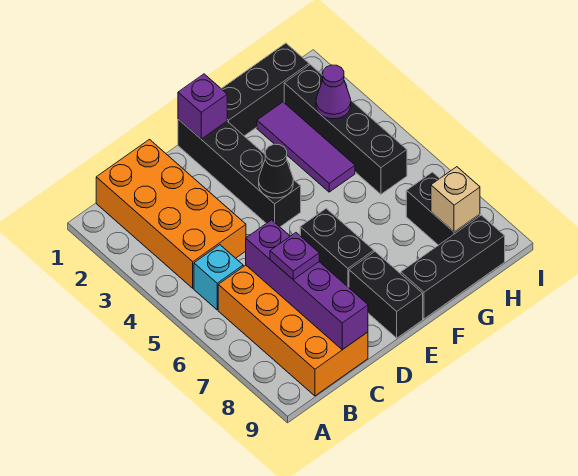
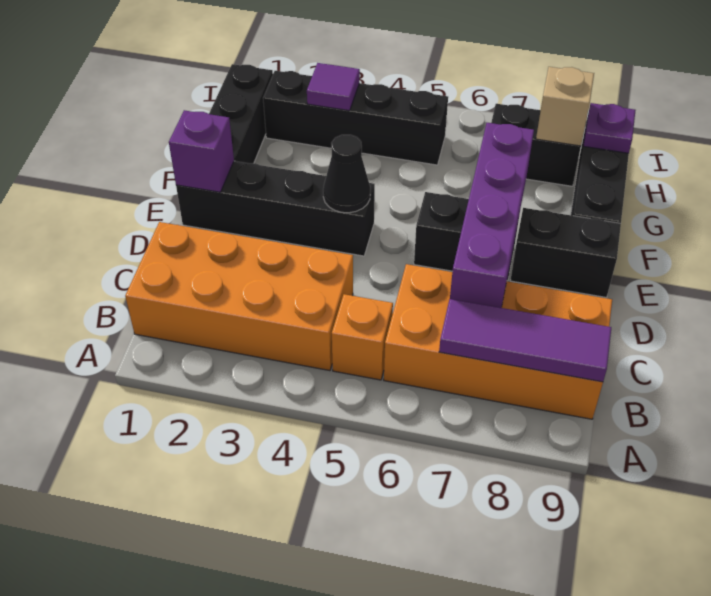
cyan 1x1 brick [194,245,243,310] -> orange 1x1 brick [332,294,393,380]
purple 1x4 brick [246,220,368,350] -> purple 1x4 brick turned to [450,123,534,308]
purple 1x1 plate [270,233,319,279] -> purple 1x1 plate moved to [583,103,636,153]
purple 1x3 tile [257,102,355,192] -> purple 1x3 tile moved to [439,299,611,382]
purple 1x1 cone [316,65,351,119] -> purple 1x1 tile [307,63,360,111]

